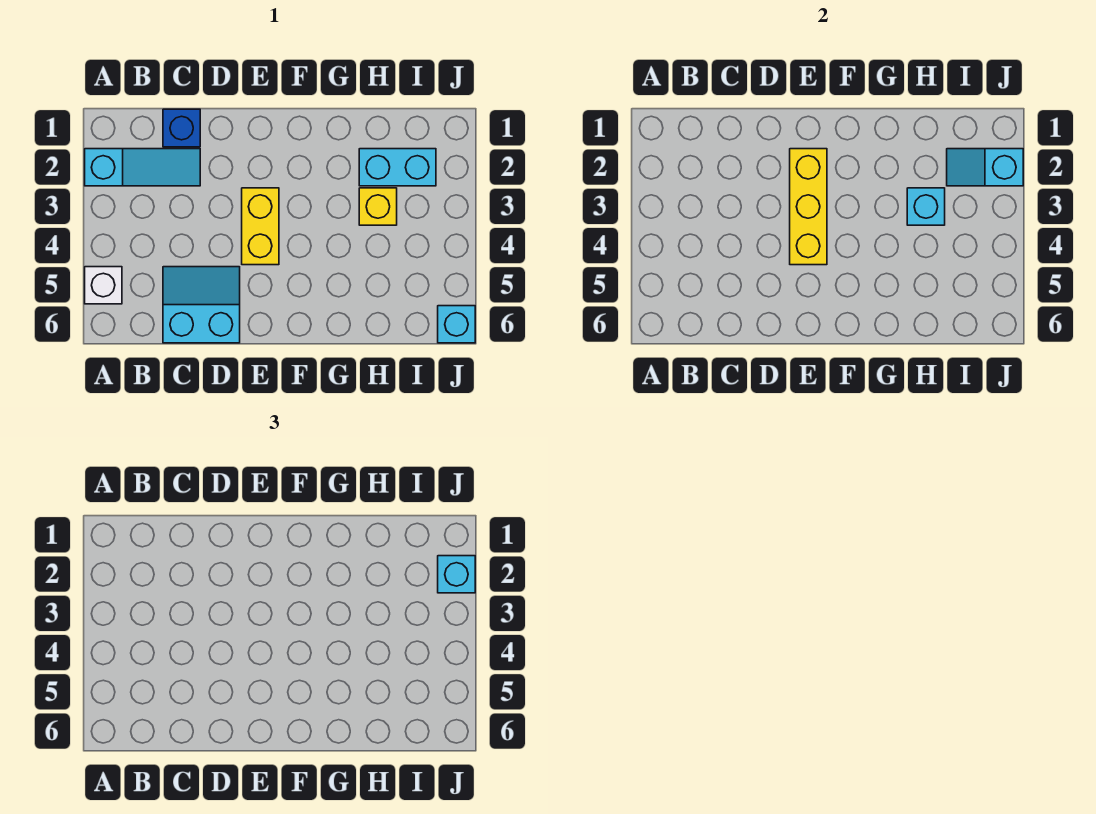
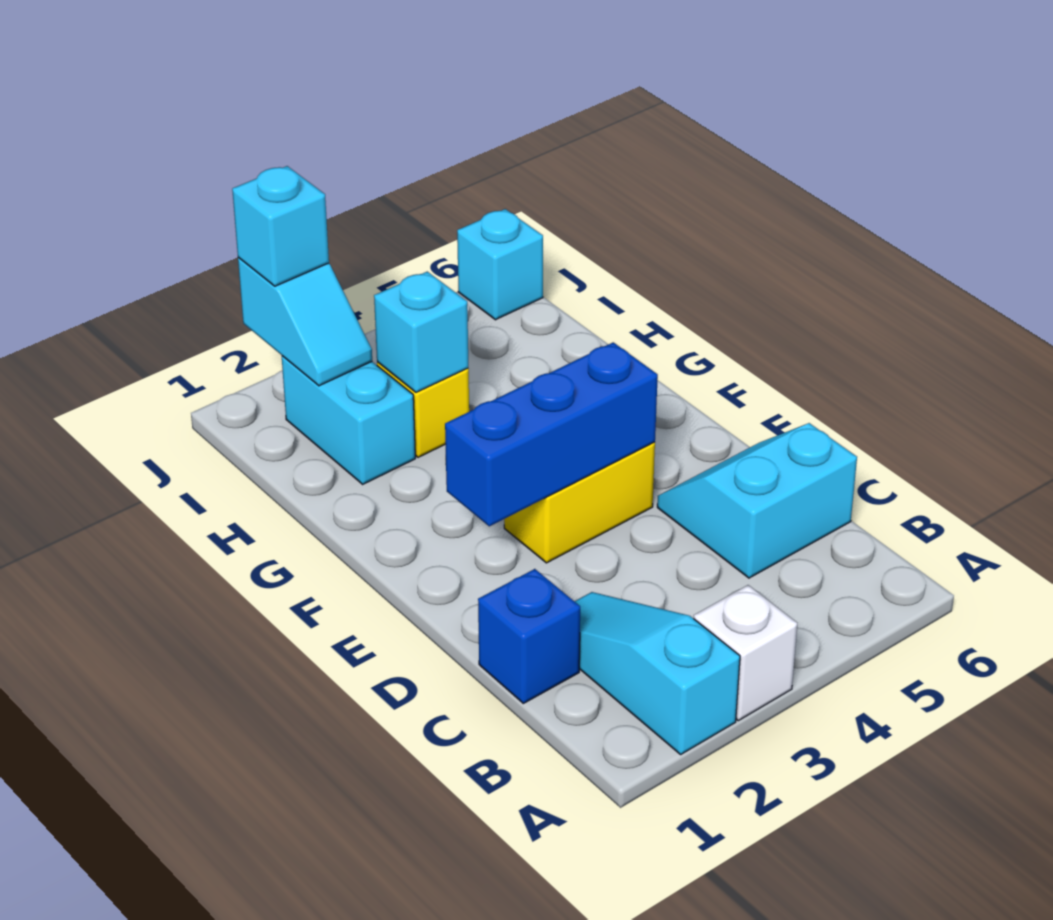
white 1x1 brick [85,267,122,304] -> white 1x1 brick moved to [694,585,797,721]
cyan 2x2 slope [163,267,240,343] -> cyan 2x2 slope turned to [657,423,857,578]
yellow 1x3 brick [790,149,827,265] -> blue 1x3 brick [445,342,658,526]

